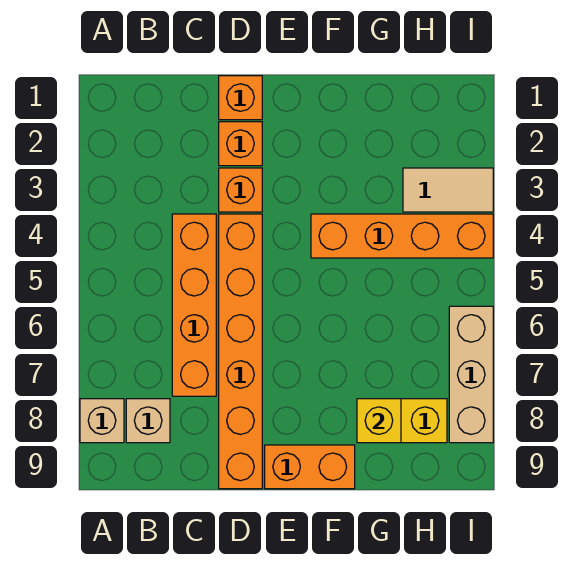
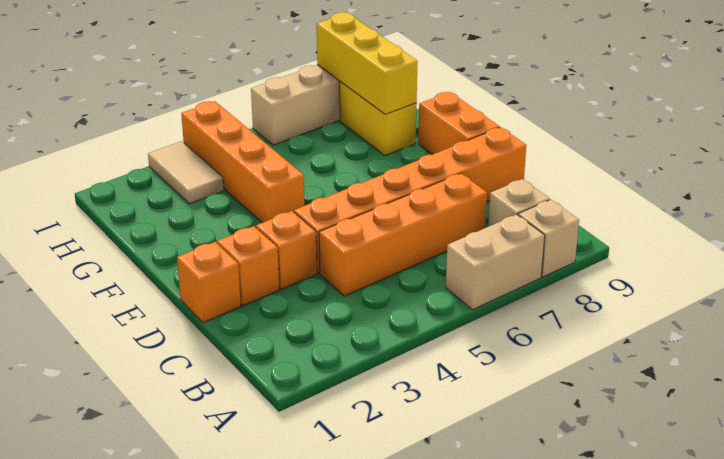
none -> tan 1x2 brick [446,215,545,310]
yellow 1x1 brick [357,399,401,443] -> yellow 1x3 brick [317,12,418,115]

